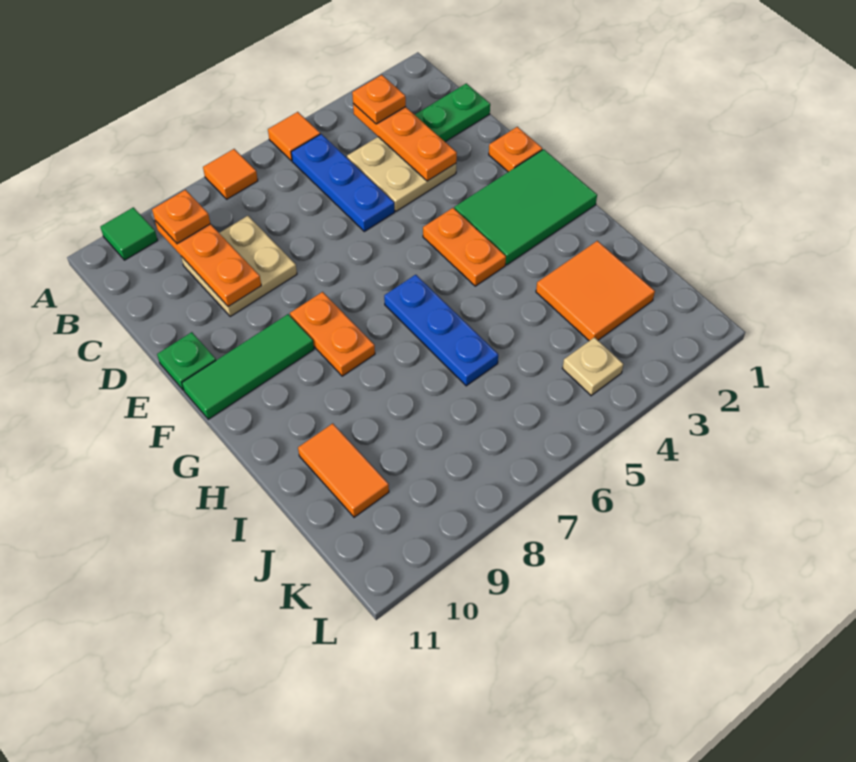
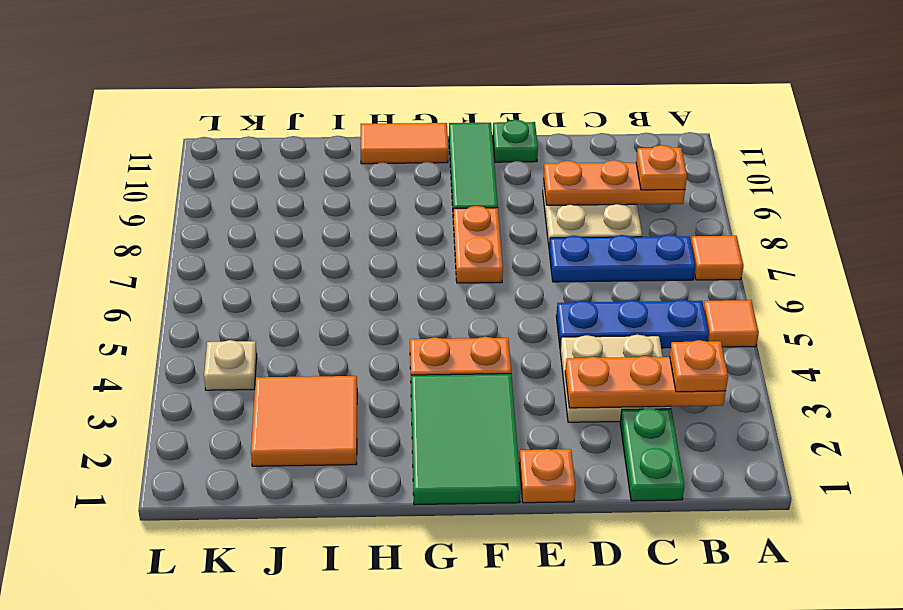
green 1x1 tile [100,207,158,260] -> none
orange 1x2 plate [290,292,375,376] -> orange 1x2 plate turned to [453,206,503,283]
blue 1x3 plate [384,275,498,386] -> blue 1x3 plate moved to [549,234,696,282]
orange 1x2 tile [298,423,389,517] -> orange 1x2 tile moved to [361,123,448,164]

